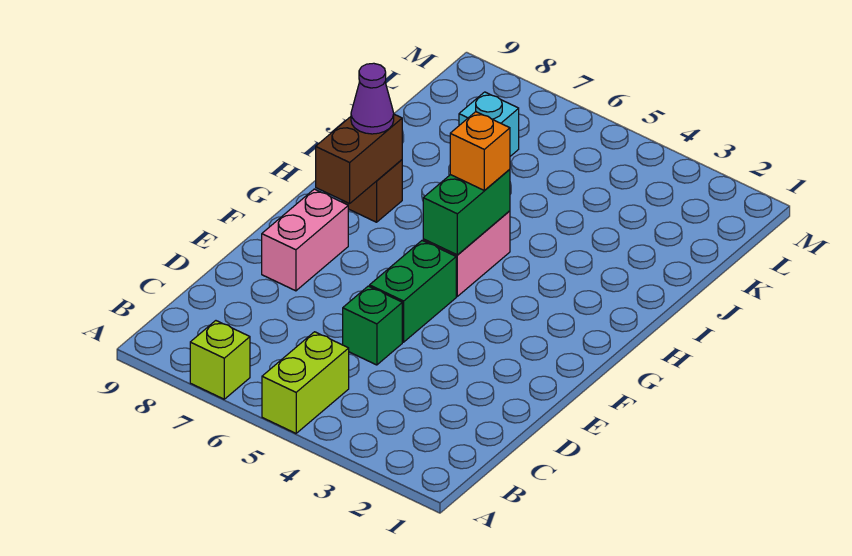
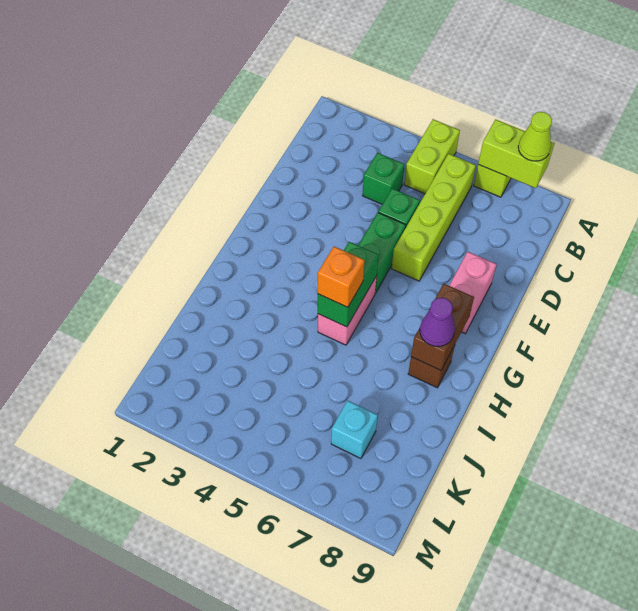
none -> lime 1x2 brick [478,119,554,188]
none -> lime 1x1 cone [518,112,552,161]
none -> lime 1x4 brick [391,154,476,281]
none -> green 1x1 brick [363,153,404,204]

